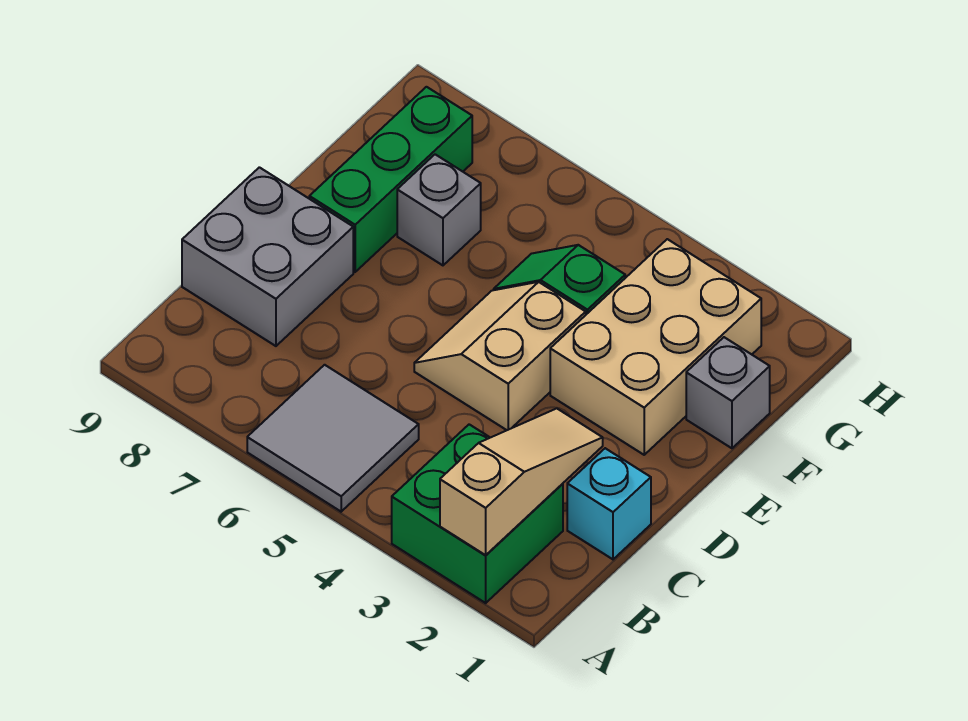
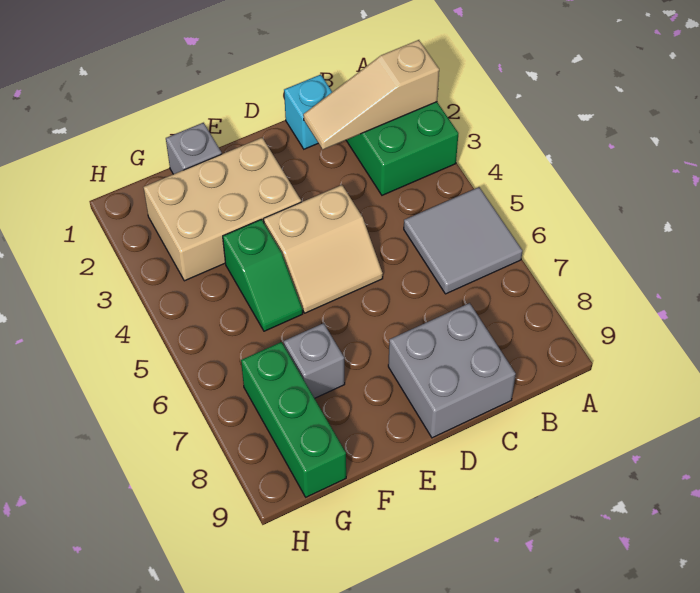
green 1x3 brick [309,87,472,272] -> green 1x3 brick turned to [241,342,346,497]

